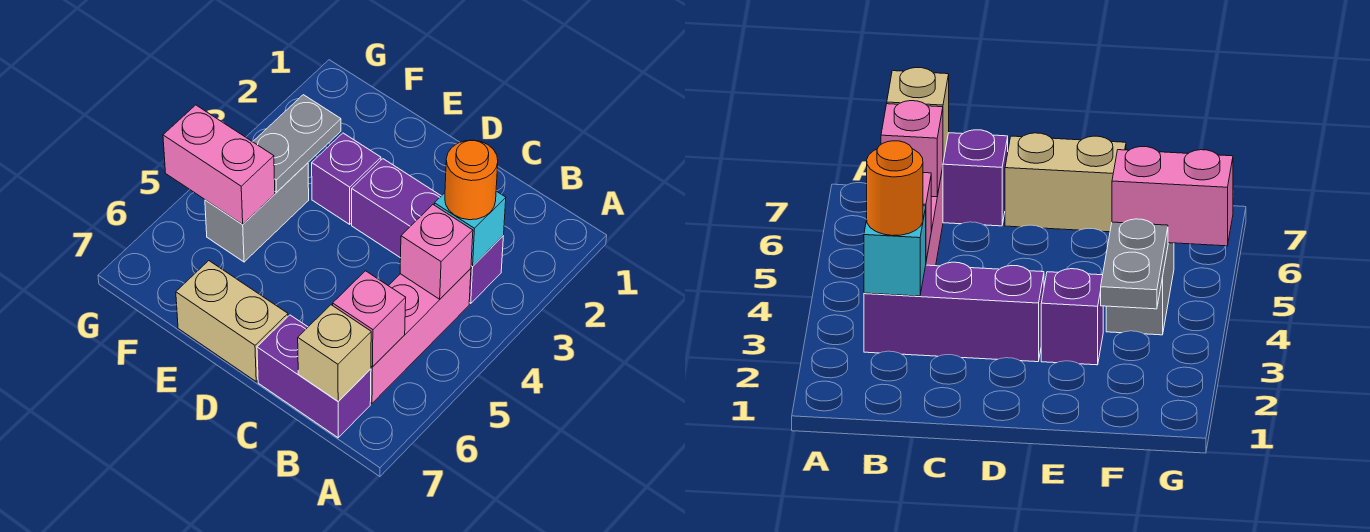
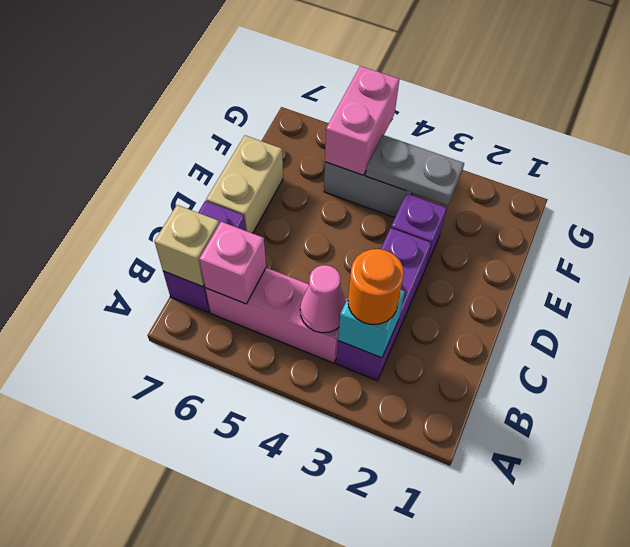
pink 1x1 brick [400,205,473,299] -> pink 1x1 cone [300,265,346,333]

